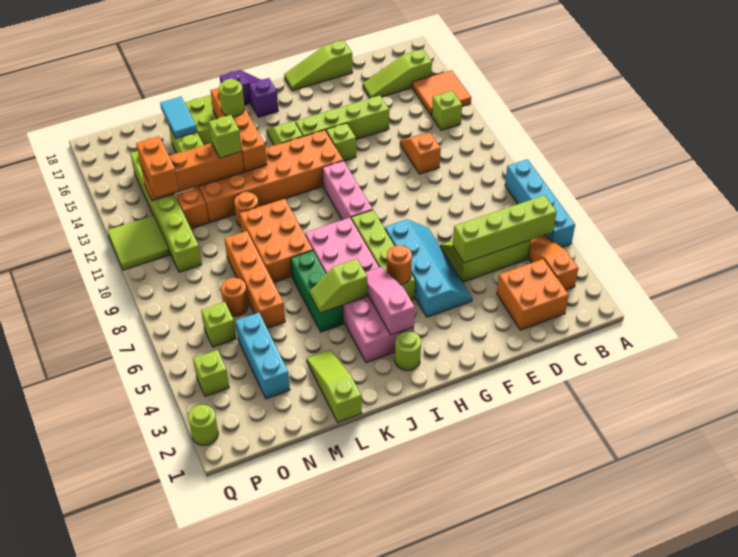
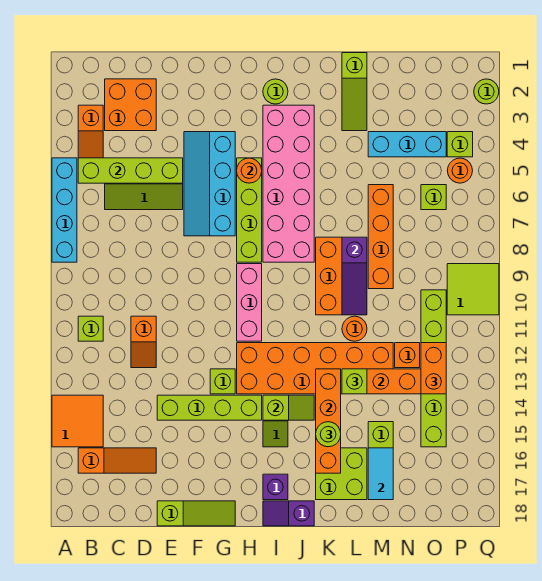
lime 1x1 brick [432,91,462,130] -> lime 1x1 brick moved to [78,316,103,341]
lime 1x3 slope [363,49,432,98] -> orange 1x3 slope [78,448,156,473]
pink 1x3 slope [365,267,415,335] -> none
lime 1x2 slope [310,259,367,313] -> lime 1x2 slope moved to [263,395,314,420]
green 1x3 brick [291,251,344,332] -> none
none -> purple 1x3 slope [342,237,367,315]
cyan 1x3 brick [236,313,290,399] -> cyan 1x3 brick turned to [368,132,446,157]
orange 1x1 round brick [221,278,248,316] -> orange 1x1 round brick moved to [447,158,473,183]
lime 2x2 tile [107,216,170,270] -> lime 2x2 tile moved to [447,264,499,315]

